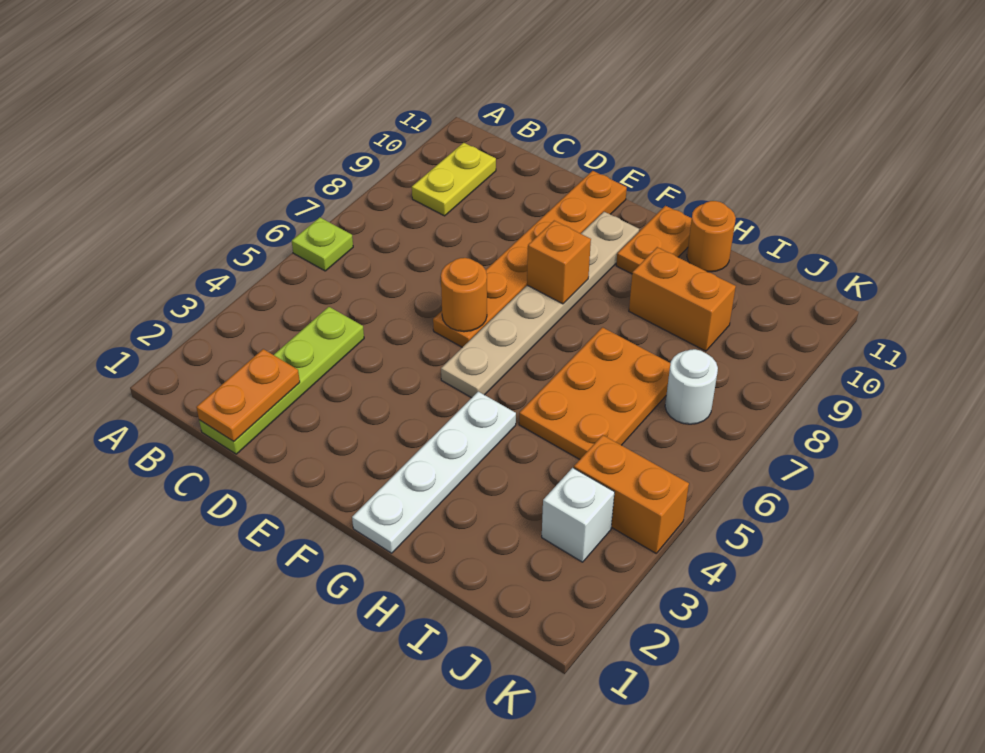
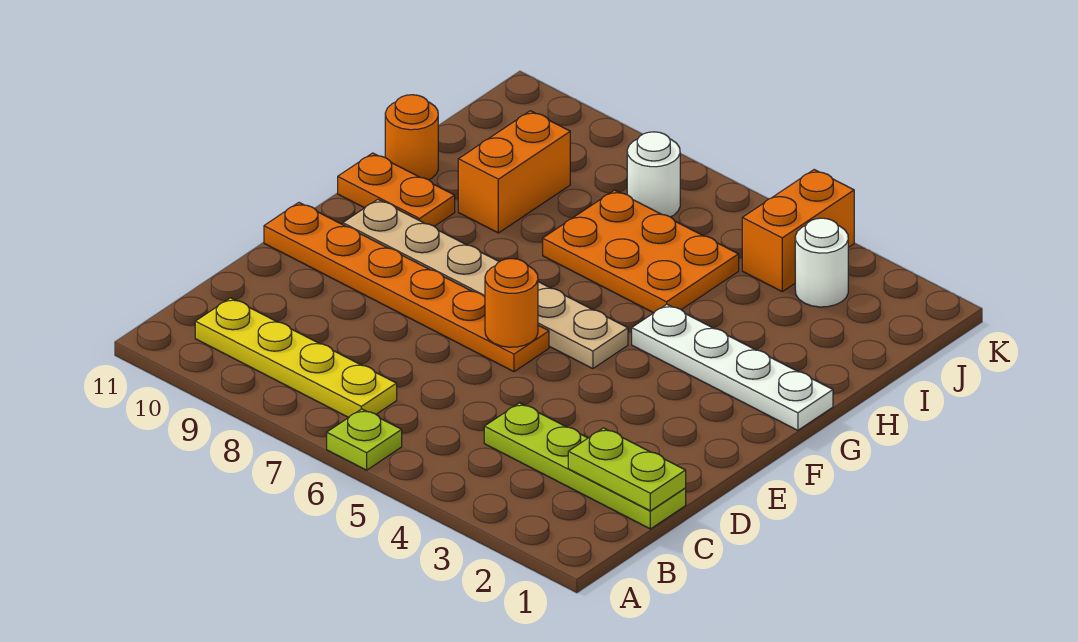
yellow 1x2 plate [412,143,496,216] -> yellow 1x4 plate [195,298,397,417]
orange 1x2 plate [196,349,300,441] -> lime 1x2 plate [568,428,686,511]
orange 1x1 brick [527,221,591,304] -> none
white 1x1 brick [542,468,615,562] -> white 1x1 round brick [795,218,848,307]

